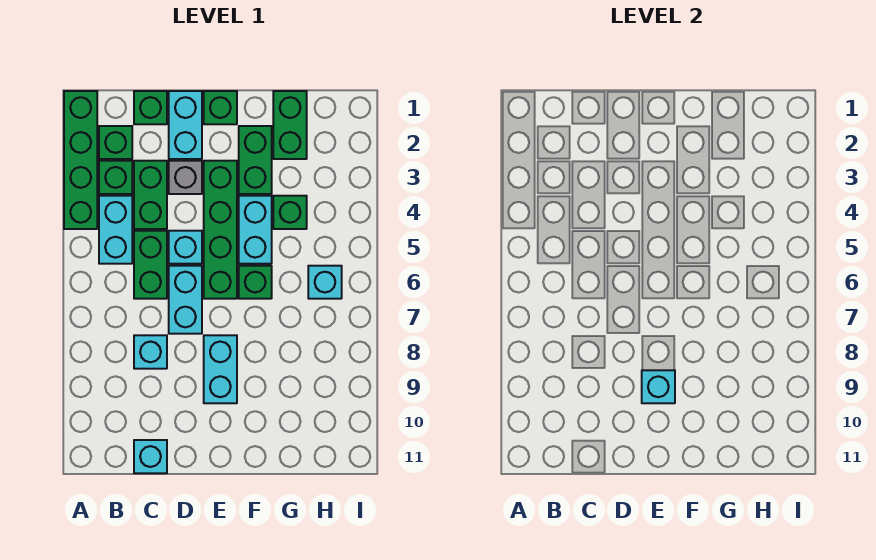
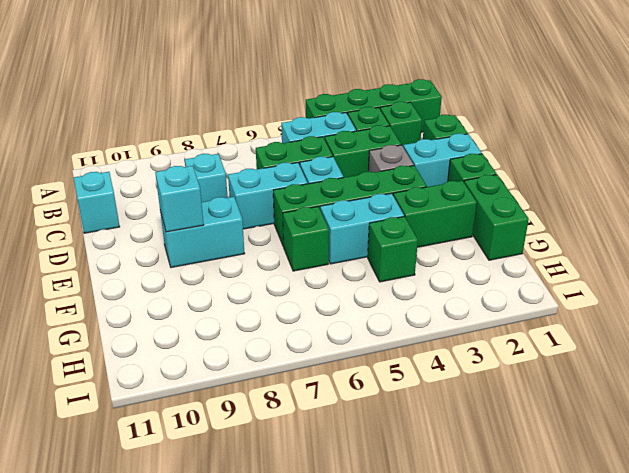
green 1x2 brick [273,91,307,159] -> green 1x2 brick turned to [464,175,529,260]
cyan 1x1 brick [308,266,342,299] -> none

